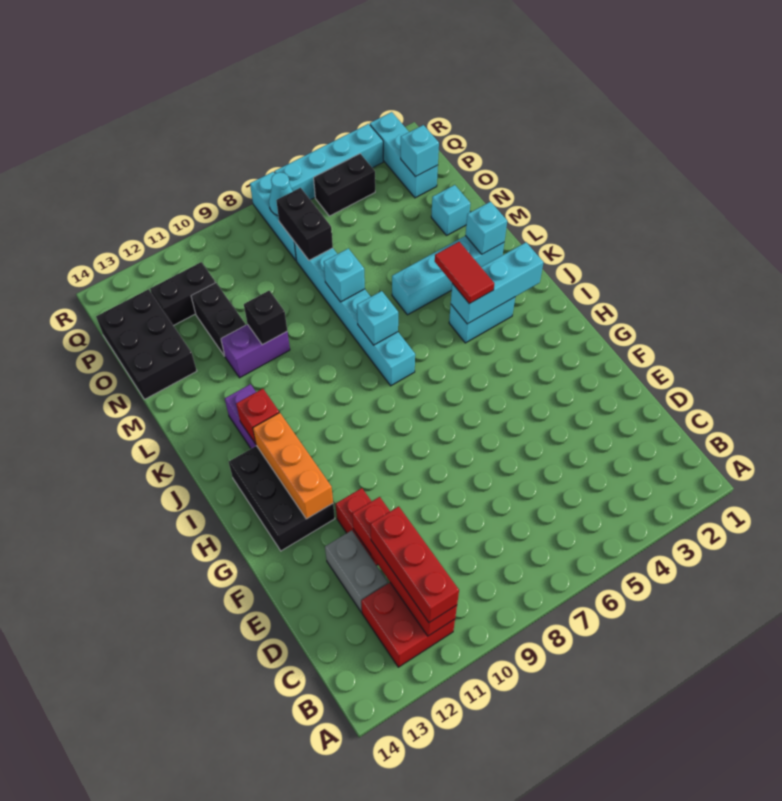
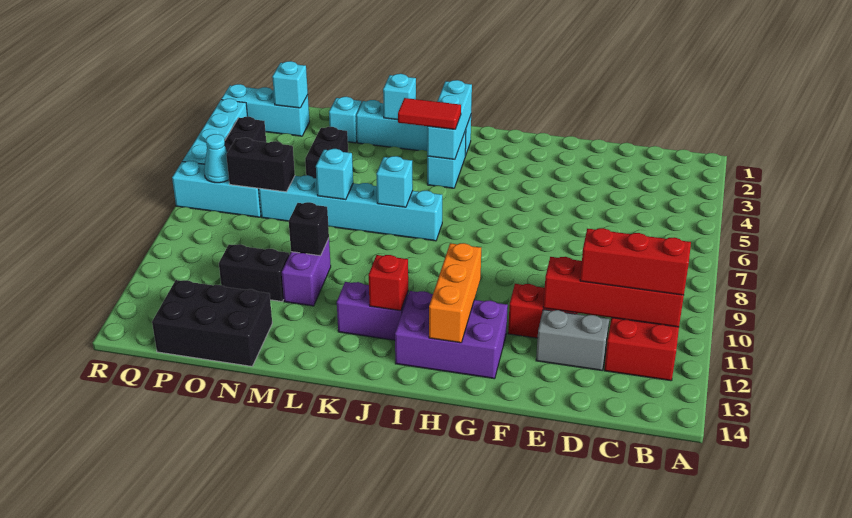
black 2x3 brick [229,446,335,551] -> purple 2x3 brick [395,291,508,379]
orange 1x3 brick [253,413,333,519] -> orange 1x3 brick turned to [429,243,481,343]
cyan 1x4 brick [392,236,504,315] -> cyan 1x4 brick turned to [356,100,471,156]
black 1x2 brick [150,262,216,326] -> black 1x2 brick moved to [305,127,348,178]

